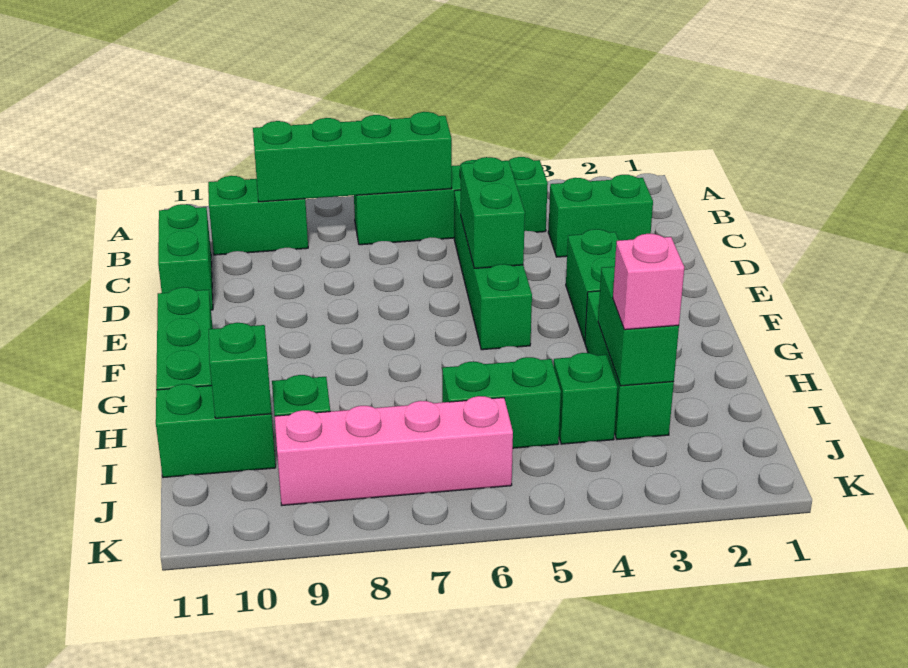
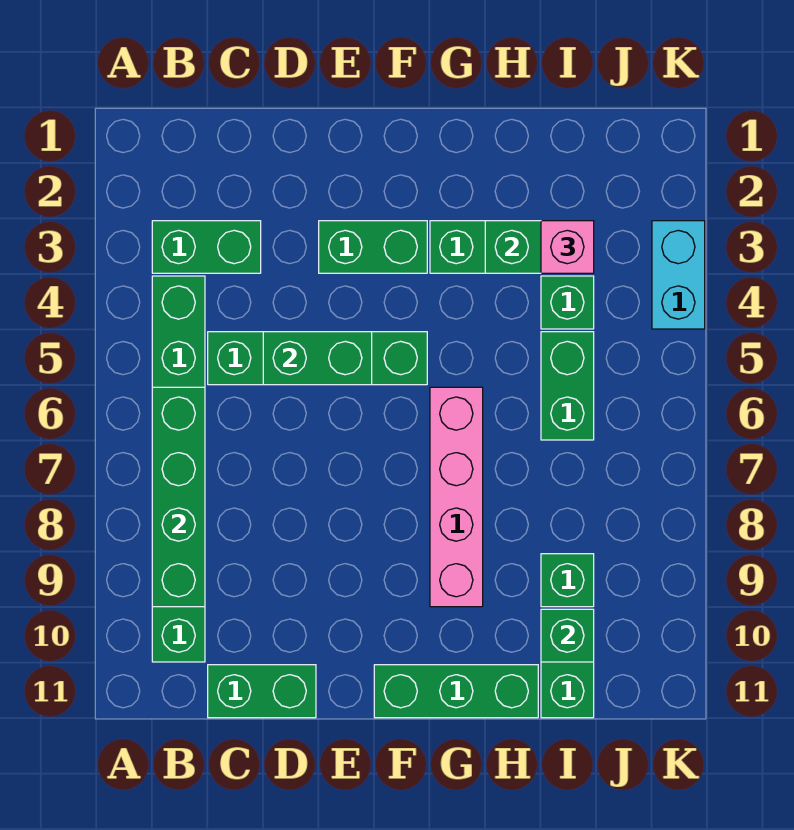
green 1x2 brick [548,175,653,257] -> green 1x2 brick turned to [152,221,261,273]
pink 1x4 brick [275,396,513,505] -> pink 1x4 brick moved to [430,387,483,607]
none -> cyan 1x2 brick [652,221,705,329]

